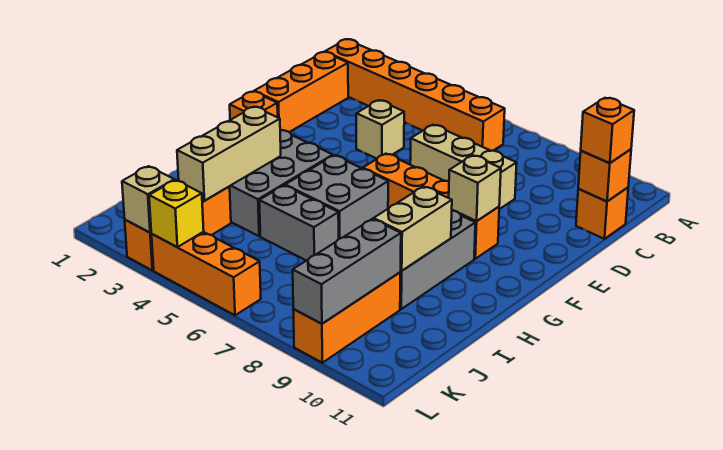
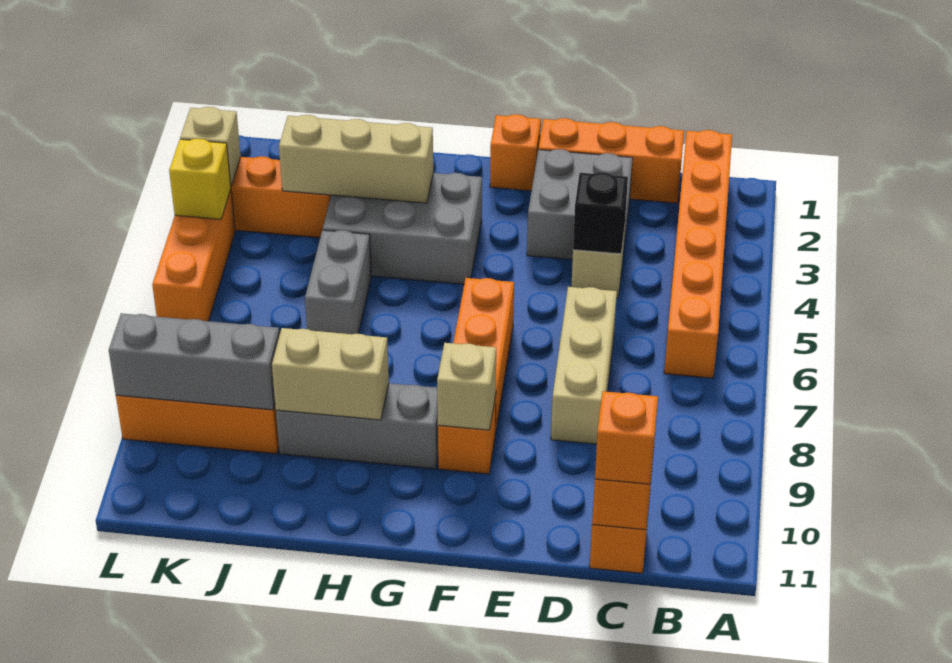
none -> black 1x1 brick [573,172,628,254]
grey 2x2 brick [285,155,388,239] -> grey 2x2 brick moved to [527,149,633,263]

